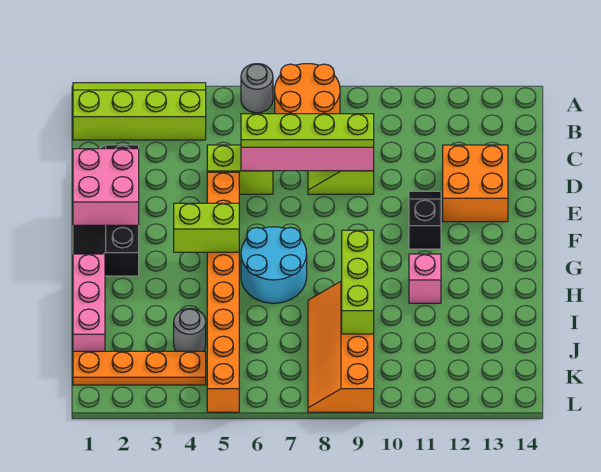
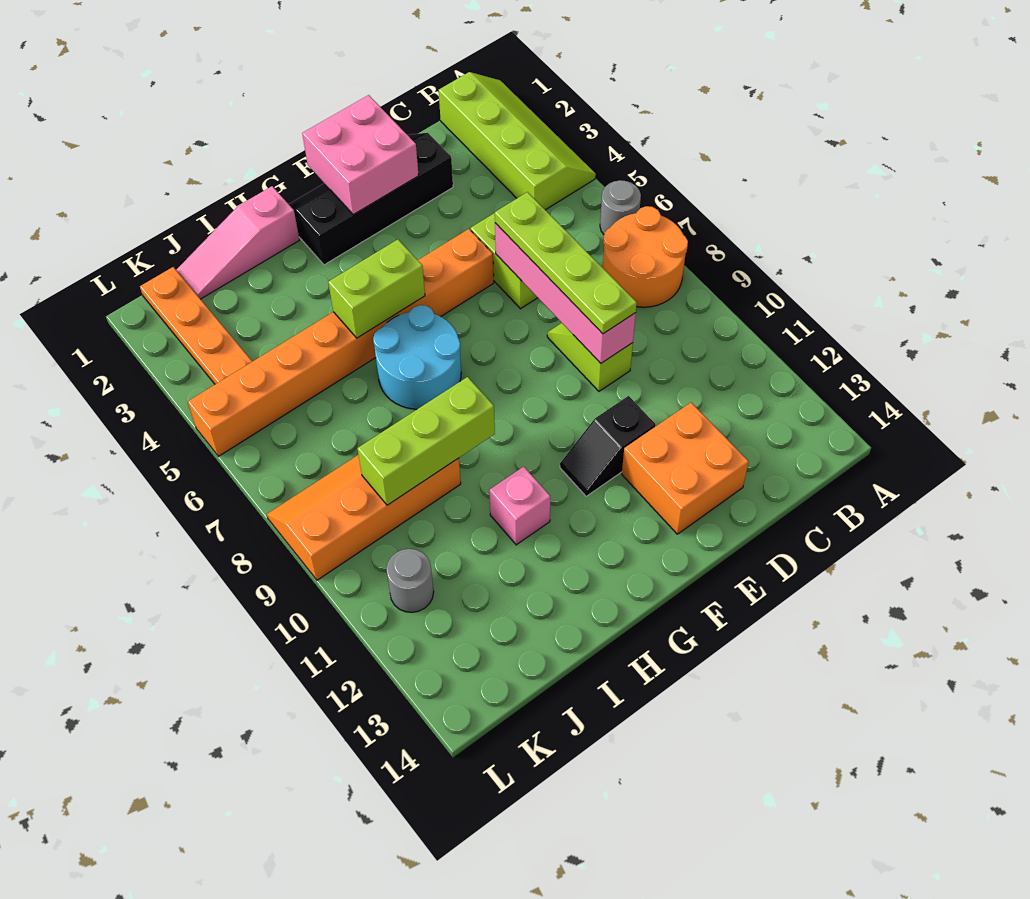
black 1x2 slope [409,191,441,249] -> black 1x2 slope turned to [560,396,656,496]
lime 1x2 brick [174,203,239,252] -> lime 1x2 brick turned to [328,239,425,338]
pink 1x3 brick [73,254,105,351] -> pink 1x3 slope [176,186,299,299]
grey 1x1 round brick [174,308,206,351] -> grey 1x1 round brick moved to [386,549,434,612]

